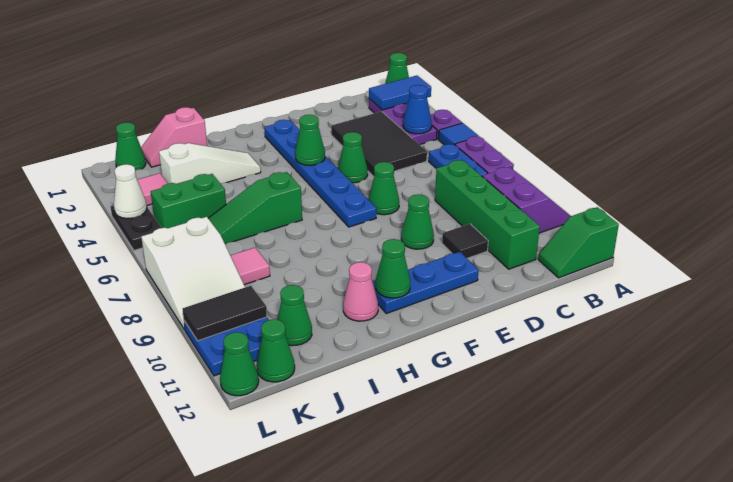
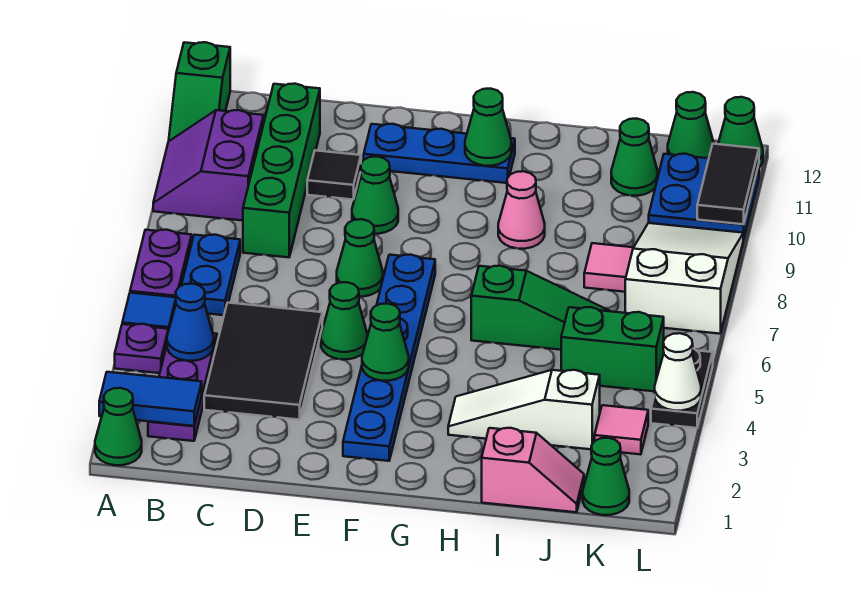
green 1x2 slope [538,207,619,278] -> green 1x2 slope turned to [169,42,230,141]
pink 1x1 cone [343,262,378,321] -> pink 1x1 cone moved to [498,171,545,249]
black 1x2 tile [183,286,267,341] -> black 1x2 tile turned to [697,144,759,224]

